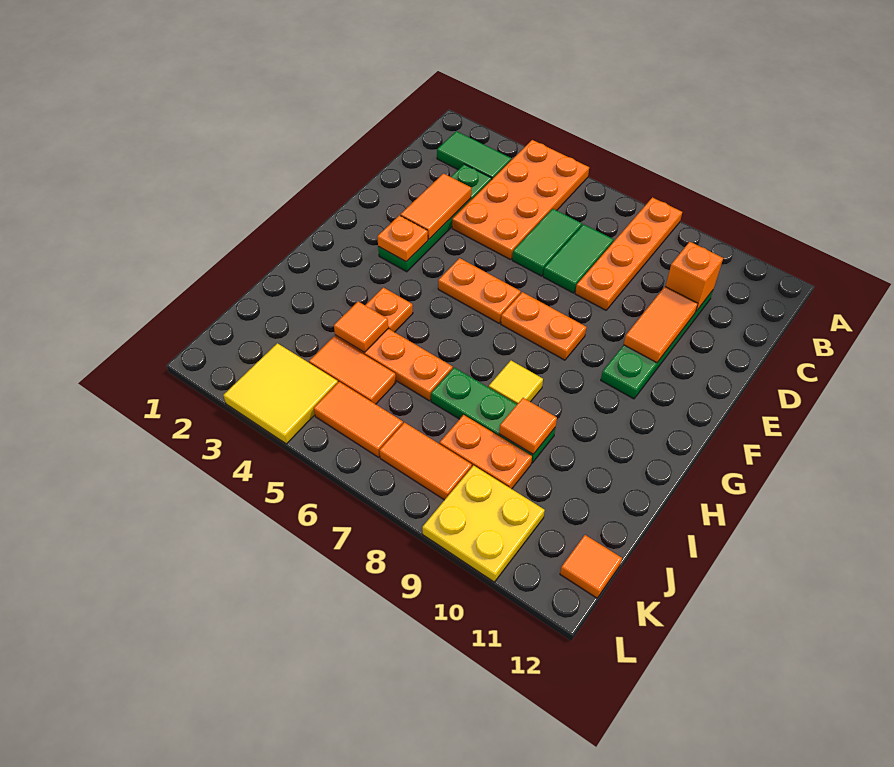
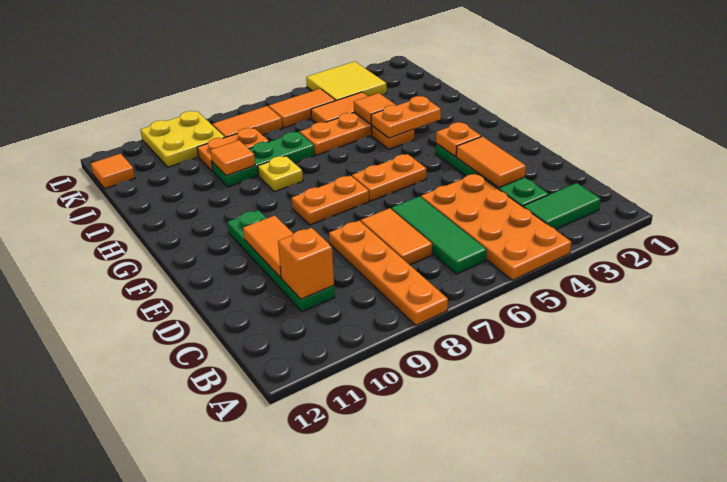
green 1x2 tile [512,209,582,276] -> green 1x3 tile [391,196,487,274]
green 1x2 tile [543,224,614,293] -> orange 1x2 tile [361,208,432,265]
none -> orange 1x2 plate [371,96,441,138]
yellow 1x1 tile [489,361,543,404] -> yellow 1x1 plate [258,156,303,192]

